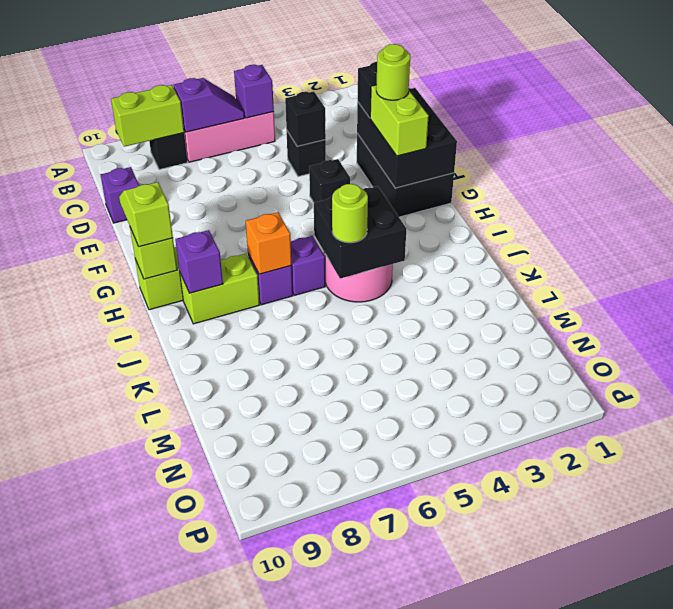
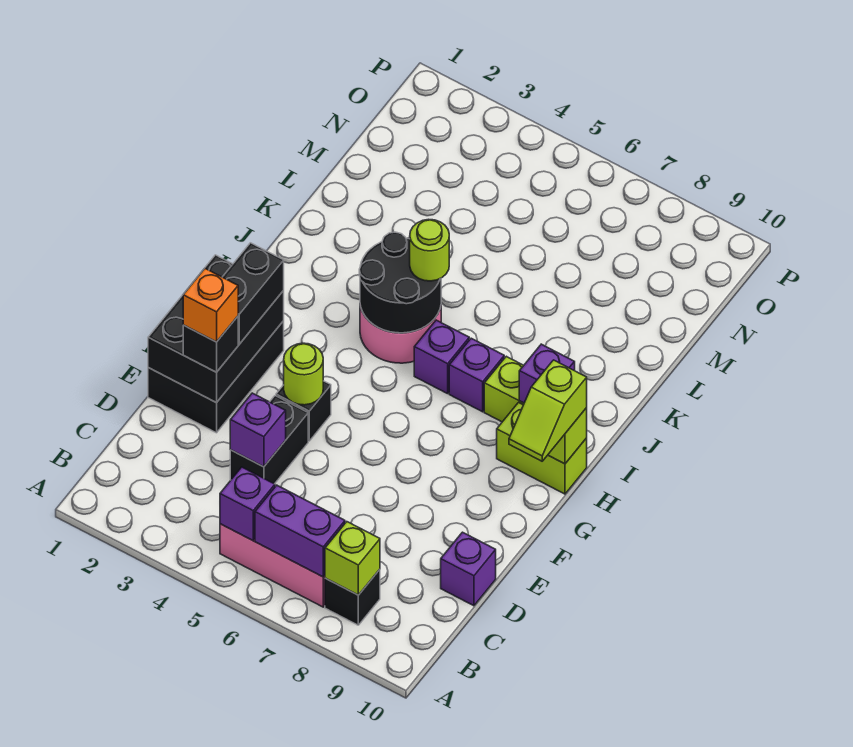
purple 1x2 slope [173,78,244,132] -> purple 1x2 brick [255,485,345,577]
lime 1x2 brick [111,85,184,147] -> lime 1x1 brick [325,522,380,595]
black 1x1 brick [286,130,326,177] -> black 1x2 brick [230,396,308,484]
black 1x1 brick [285,92,326,146] -> purple 1x1 brick [230,393,286,467]
lime 1x2 brick [370,85,429,156] -> black 1x2 brick [223,243,284,344]
lime 1x1 round brick [376,44,410,100] -> lime 1x1 round brick moved to [284,343,323,405]
black 2x2 brick [314,186,406,279] -> black 2x2 round brick [359,232,441,333]
orange 1x1 brick [246,212,291,274] -> orange 1x1 brick moved to [183,269,238,342]

